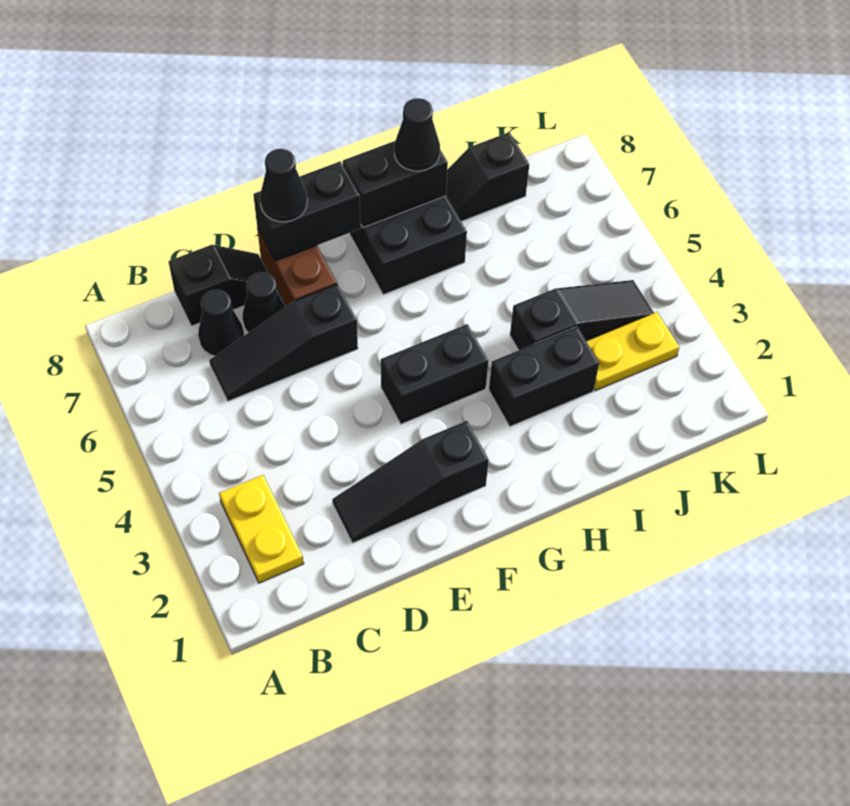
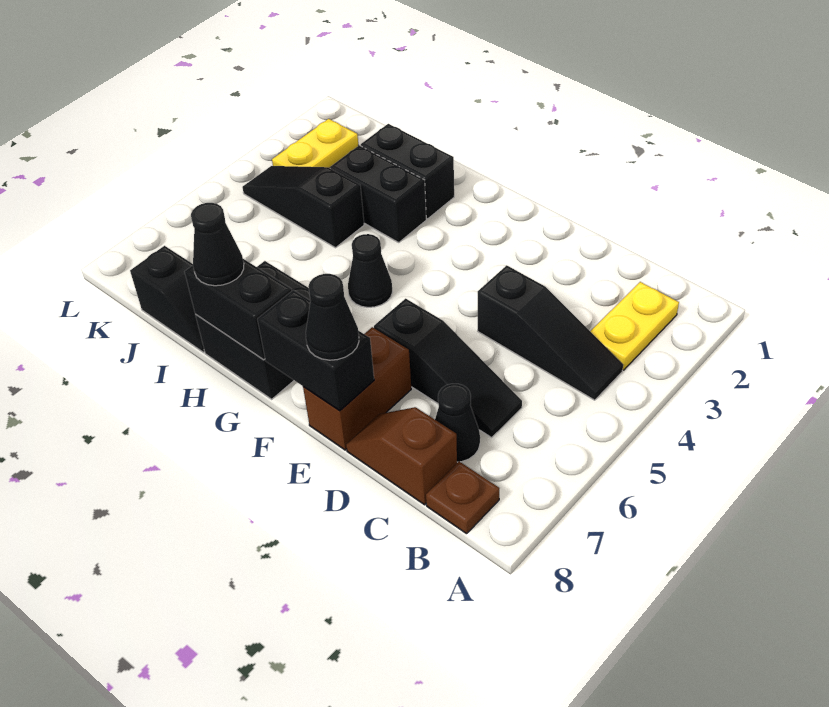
none -> brown 1x1 plate [426,462,499,534]
black 1x2 slope [168,245,268,326] -> brown 1x2 slope [346,407,457,505]
black 1x3 slope [332,421,489,543] -> black 1x3 slope moved to [478,265,623,400]
black 1x1 cone [242,272,285,333] -> black 1x1 cone moved to [348,234,393,307]
black 1x2 brick [381,324,488,424] -> black 1x2 brick moved to [361,124,454,219]
yellow 1x2 plate [586,312,679,391] -> yellow 1x2 plate turned to [272,119,359,168]

